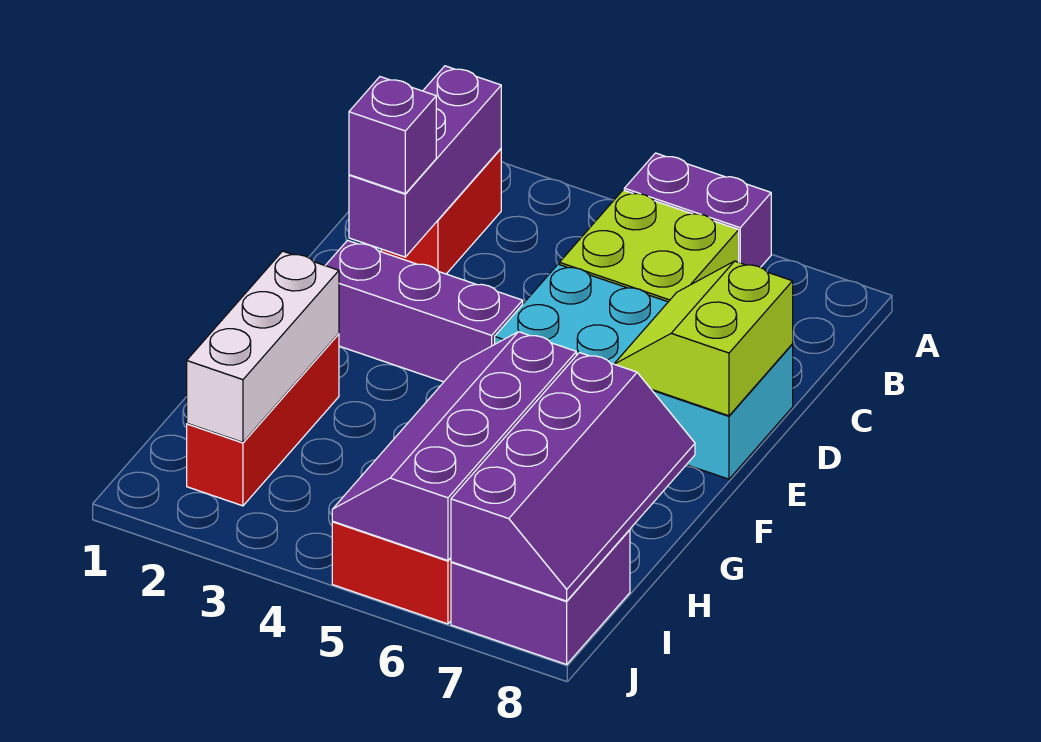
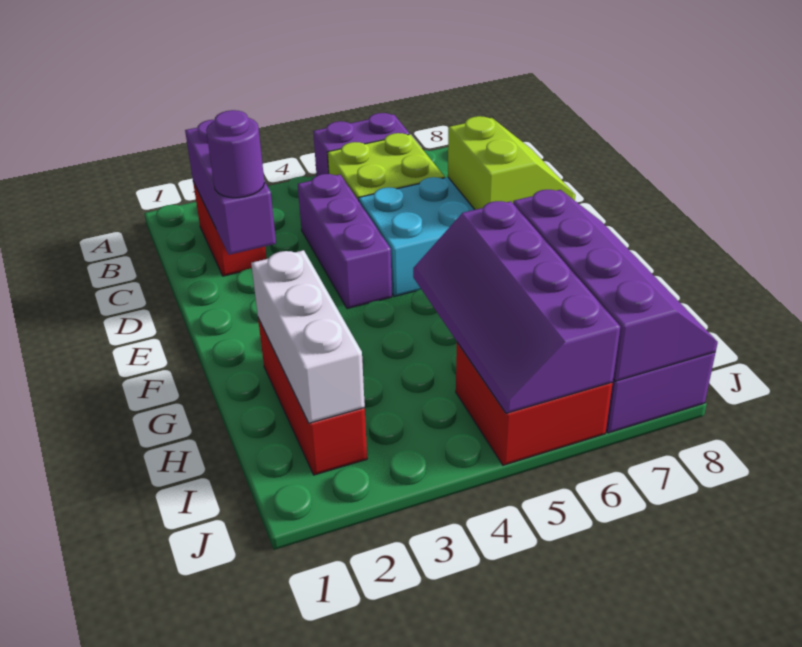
purple 1x1 brick [349,77,436,194] -> purple 1x1 round brick [206,110,264,198]
lime 2x2 slope [614,261,793,416] -> lime 2x2 slope turned to [448,116,575,210]
purple 1x3 brick [325,241,523,382] -> purple 1x3 brick turned to [298,174,392,309]

